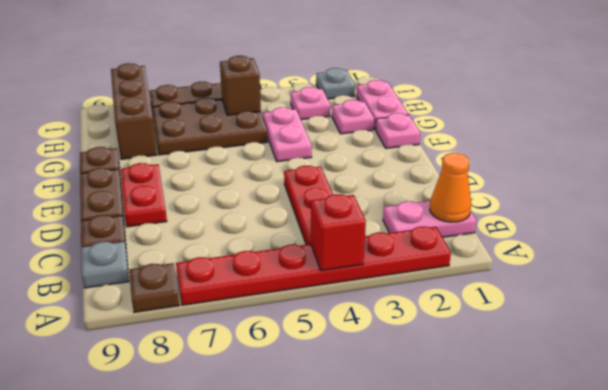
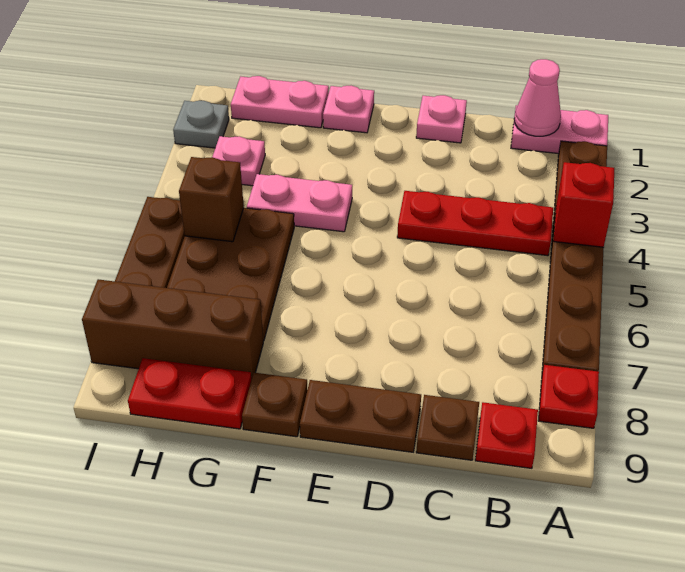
red 1x6 plate [176,227,451,305] -> brown 1x6 plate [542,141,607,374]
brown 1x1 plate [129,263,179,312] -> red 1x1 plate [538,365,599,428]
pink 1x2 plate [383,201,476,237] -> pink 1x2 plate turned to [511,105,608,154]
orange 1x1 cone [430,153,471,222] -> pink 1x1 cone [514,59,561,136]
grey 1x1 plate [81,241,129,288] -> red 1x1 plate [475,402,538,468]
red 1x2 plate [121,163,167,227] -> red 1x2 plate moved to [128,358,251,429]
pink 1x1 plate [332,100,374,134] -> pink 1x1 plate moved to [416,95,467,143]

